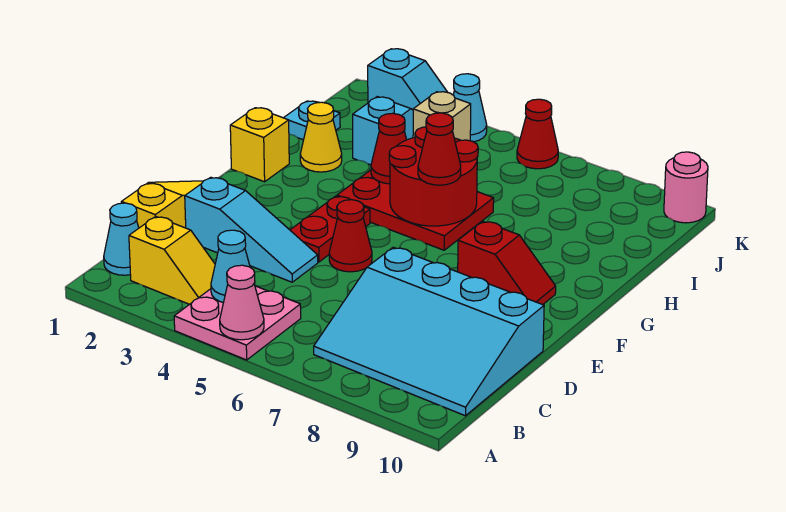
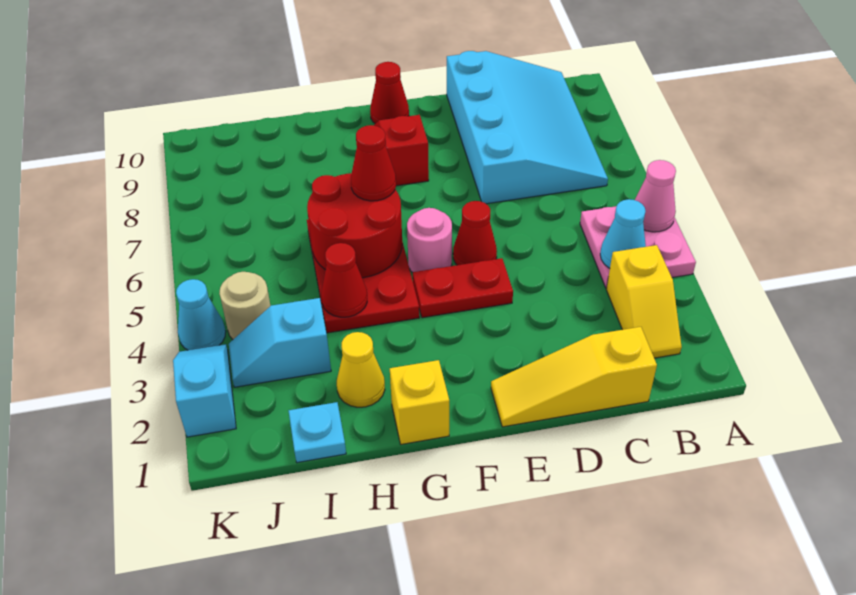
cyan 1x1 cone [104,203,139,275] -> none
yellow 1x2 slope [129,216,215,304] -> yellow 1x2 slope turned to [606,245,682,358]
cyan 1x3 slope [185,177,318,282] -> none
tan 1x1 brick [413,92,471,141] -> tan 1x1 round brick [219,272,270,339]
red 1x1 cone [517,99,558,169] -> red 1x1 cone moved to [370,62,409,123]
pink 1x1 round brick [664,152,708,223] -> pink 1x1 round brick moved to [407,208,452,273]

